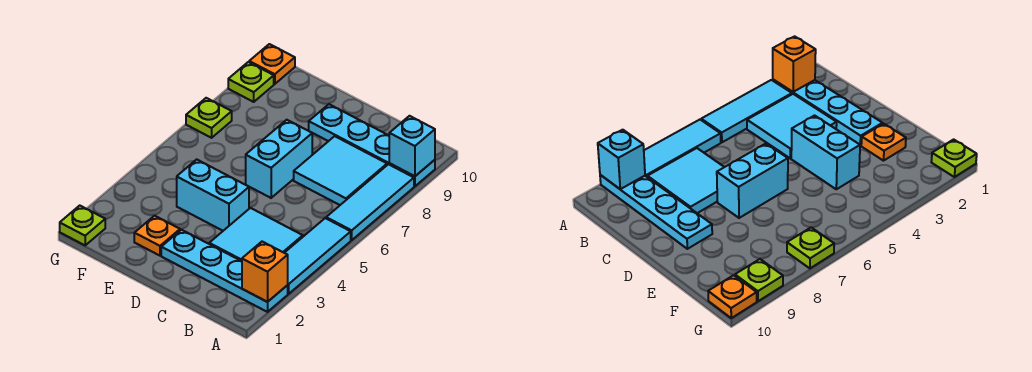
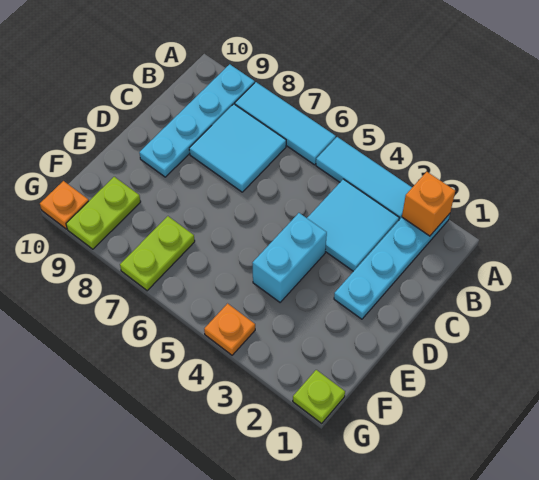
cyan 1x1 brick [389,116,435,176] -> none
cyan 1x2 brick [246,120,312,198] -> none
orange 1x1 plate [134,216,180,256] -> orange 1x1 plate moved to [204,304,255,355]
lime 1x1 plate [186,98,232,138] -> lime 1x2 plate [120,216,195,291]
lime 1x1 plate [228,62,274,102] -> lime 1x2 plate [66,177,141,249]

